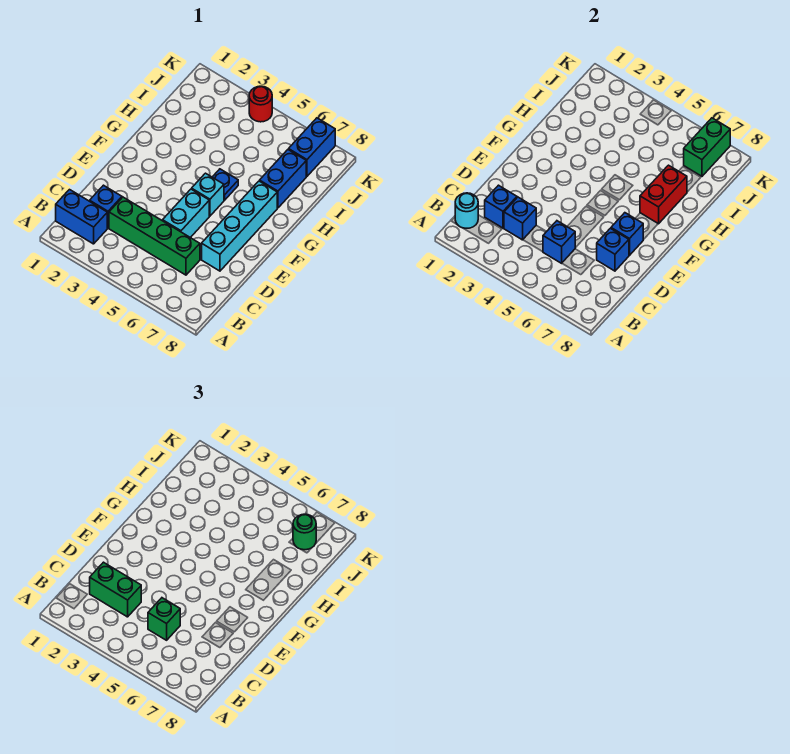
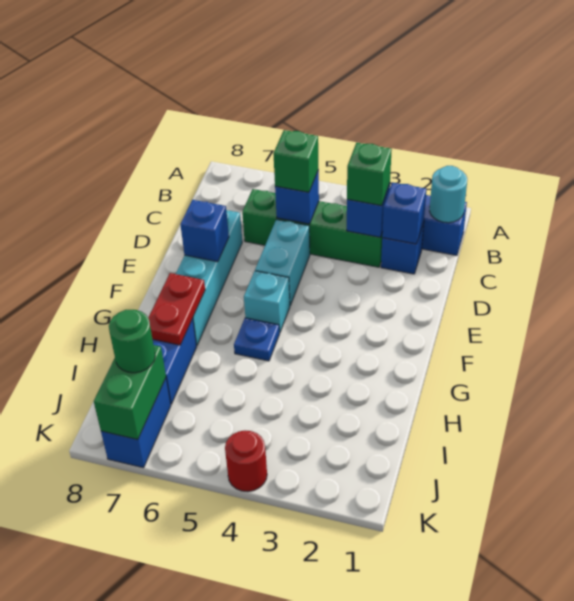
green 1x2 brick [90,562,141,617] -> green 1x1 brick [347,143,392,206]
blue 1x1 brick [597,228,629,271] -> none
red 1x2 brick [640,165,687,224] -> red 1x2 plate [148,273,205,345]

